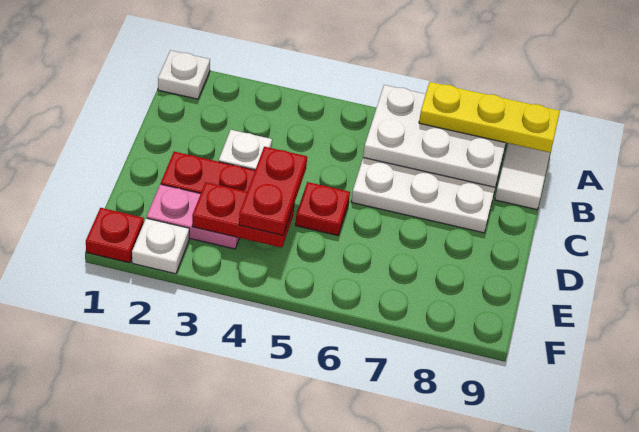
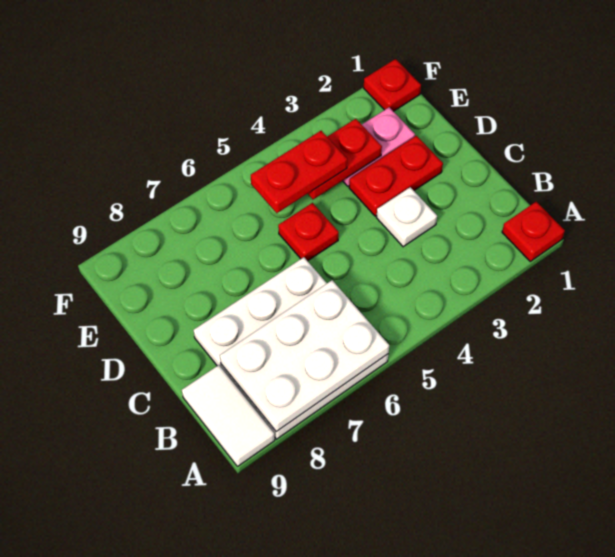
white 1x1 plate [158,50,210,99] -> red 1x1 plate [502,202,565,261]
yellow 1x3 plate [419,82,560,152] -> none
red 1x2 plate [239,147,307,235] -> red 1x2 plate turned to [251,131,347,213]
white 1x1 plate [132,218,189,274] -> none

